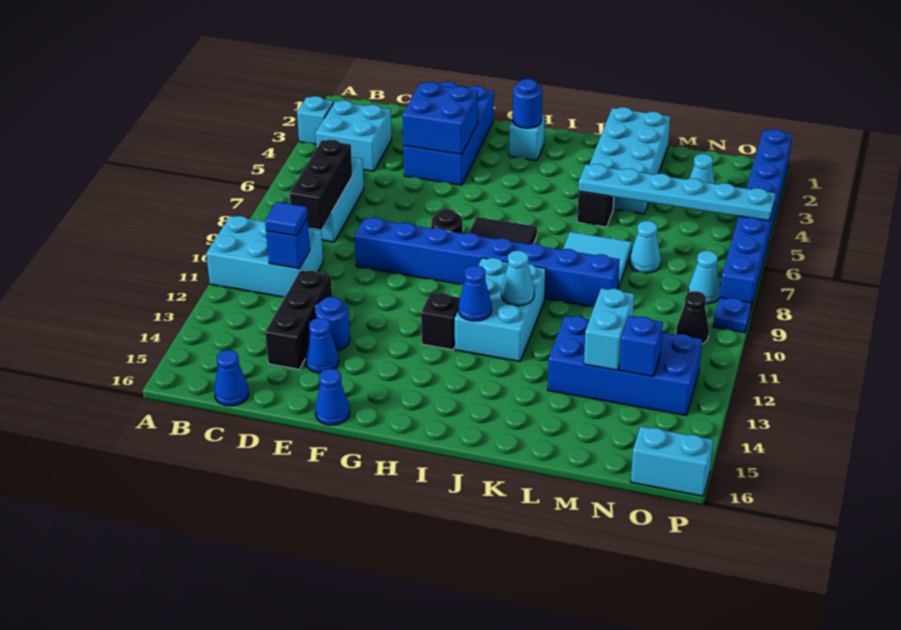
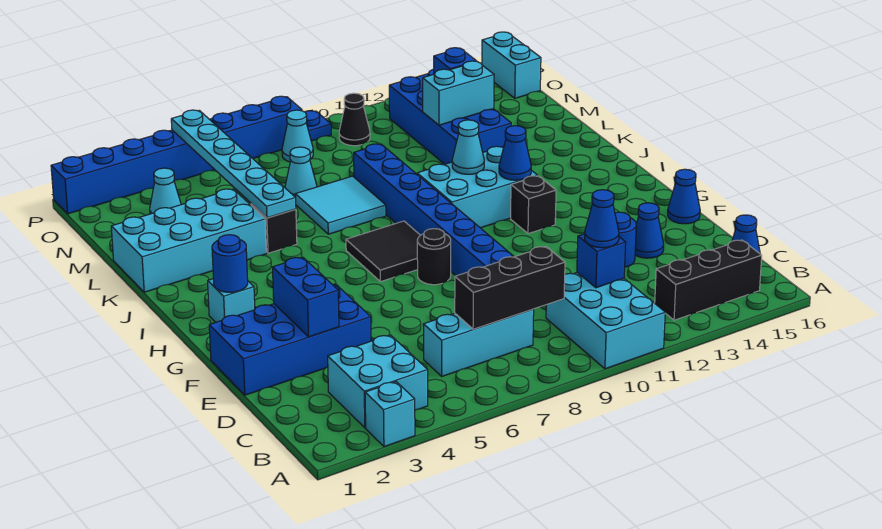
blue 1x1 tile [265,202,308,236] -> blue 1x1 cone [585,190,619,248]
black 1x3 brick [265,270,332,369] -> black 1x3 brick moved to [655,240,762,320]
blue 2x2 brick [403,82,478,154] -> blue 1x2 brick [272,257,339,337]

